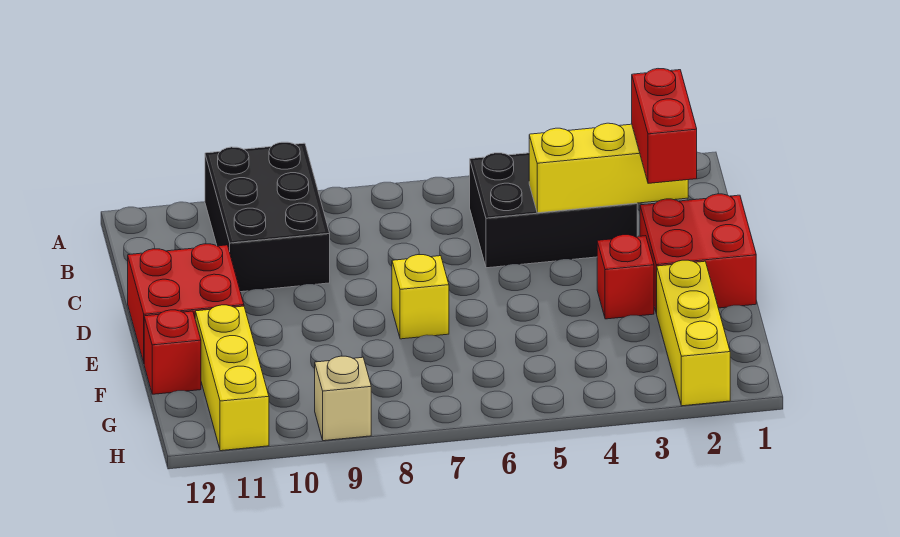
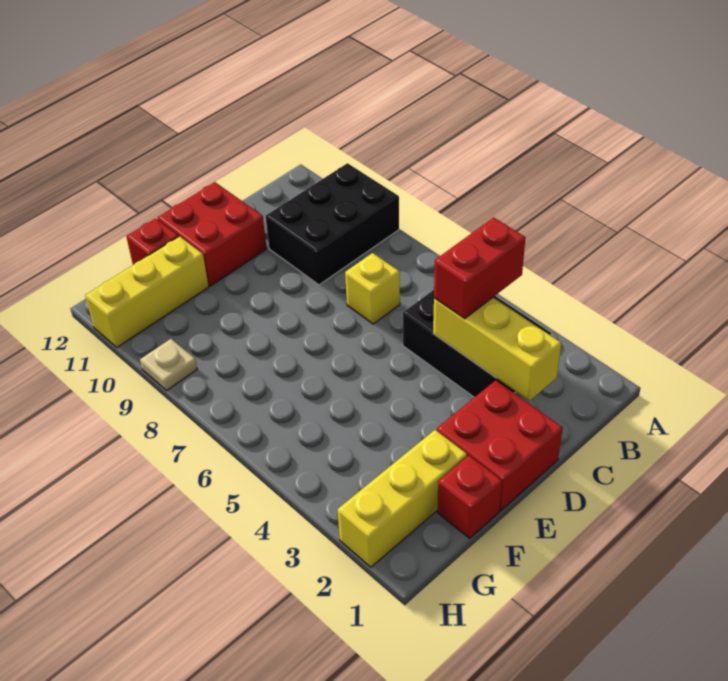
red 1x2 brick [632,69,697,183] -> red 1x2 brick moved to [434,218,526,319]
red 1x1 brick [597,235,654,319] -> red 1x1 brick moved to [438,455,502,538]
yellow 1x1 brick [392,255,449,339] -> yellow 1x1 brick moved to [345,253,400,324]
tan 1x1 brick [315,356,371,441] -> tan 1x1 plate [140,339,197,390]

